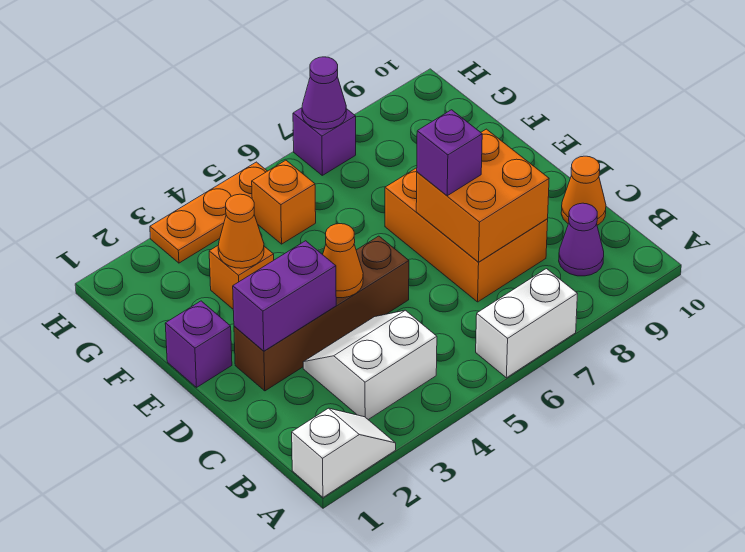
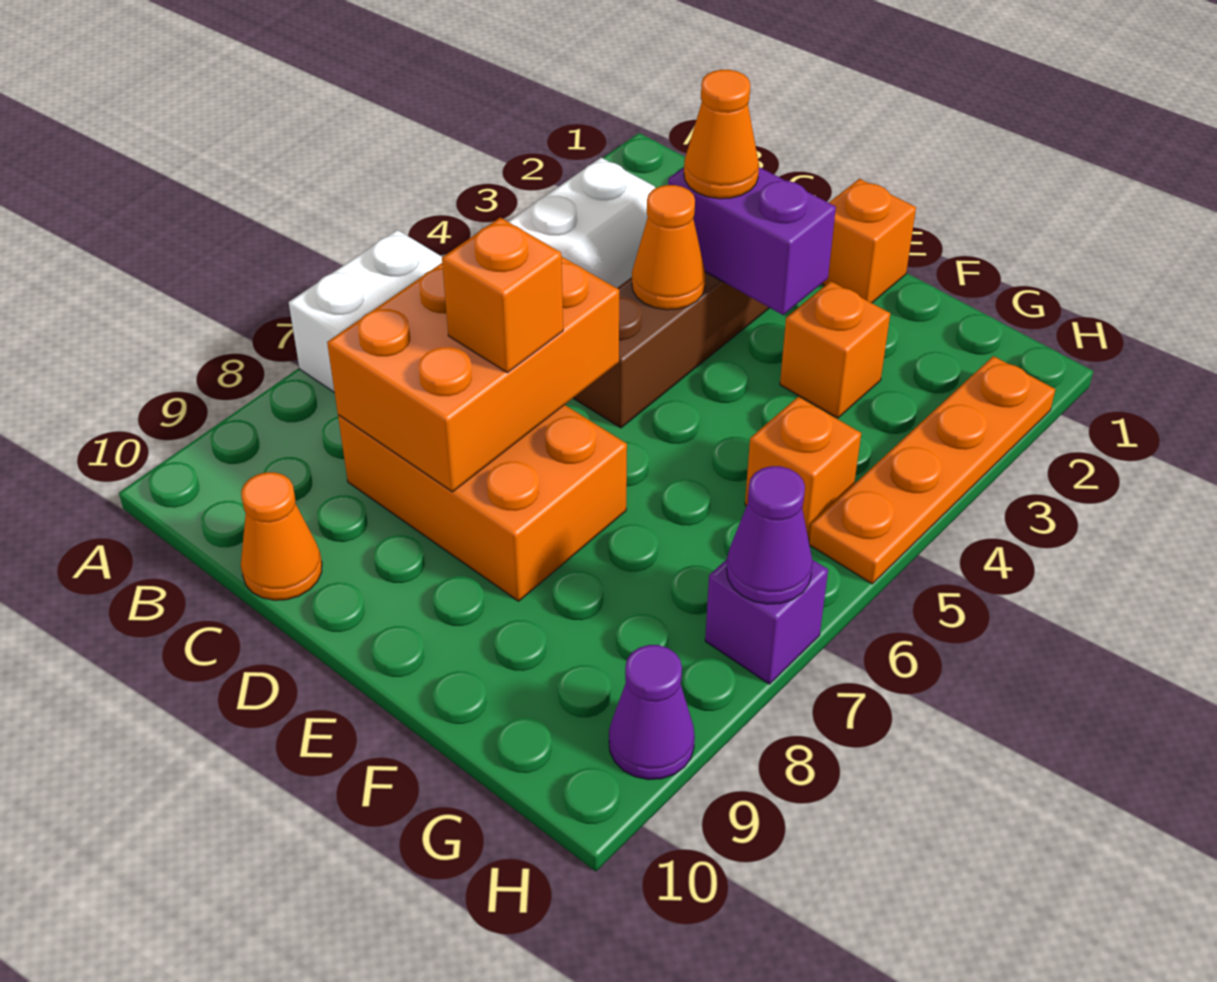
white 1x2 slope [292,408,396,497] -> none
purple 1x1 cone [559,203,604,276] -> purple 1x1 cone moved to [609,645,695,780]
orange 2x2 brick [416,129,549,262] -> orange 2x3 brick [327,257,619,492]
purple 1x2 brick [233,241,336,351] -> purple 1x2 brick turned to [668,167,836,315]
purple 1x1 brick [417,110,482,196] -> orange 1x1 brick [442,218,563,373]
purple 1x1 brick [165,301,232,387] -> orange 1x1 brick [822,179,916,303]
orange 1x1 cone [218,194,264,268] -> orange 1x1 cone moved to [684,70,759,199]
orange 1x3 plate [150,162,267,263] -> orange 1x4 plate [809,356,1055,584]

